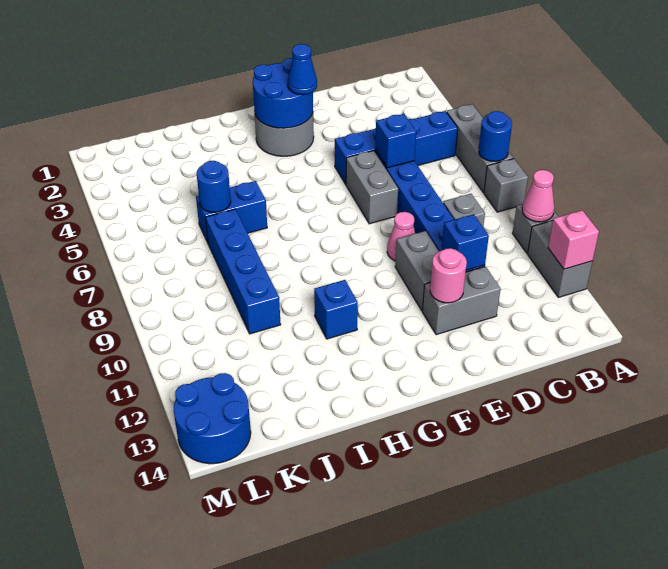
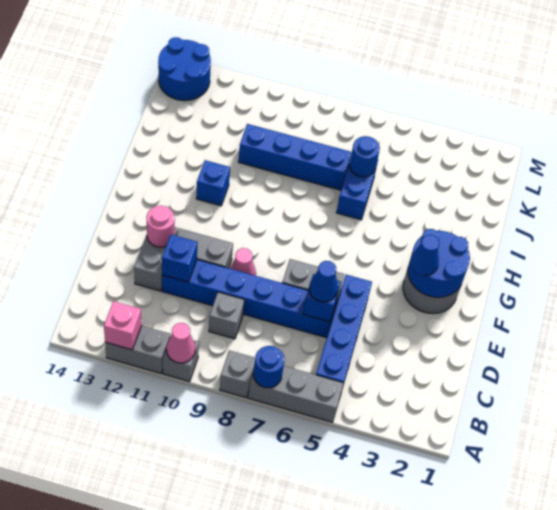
none -> blue 1x1 cone [309,261,338,302]

